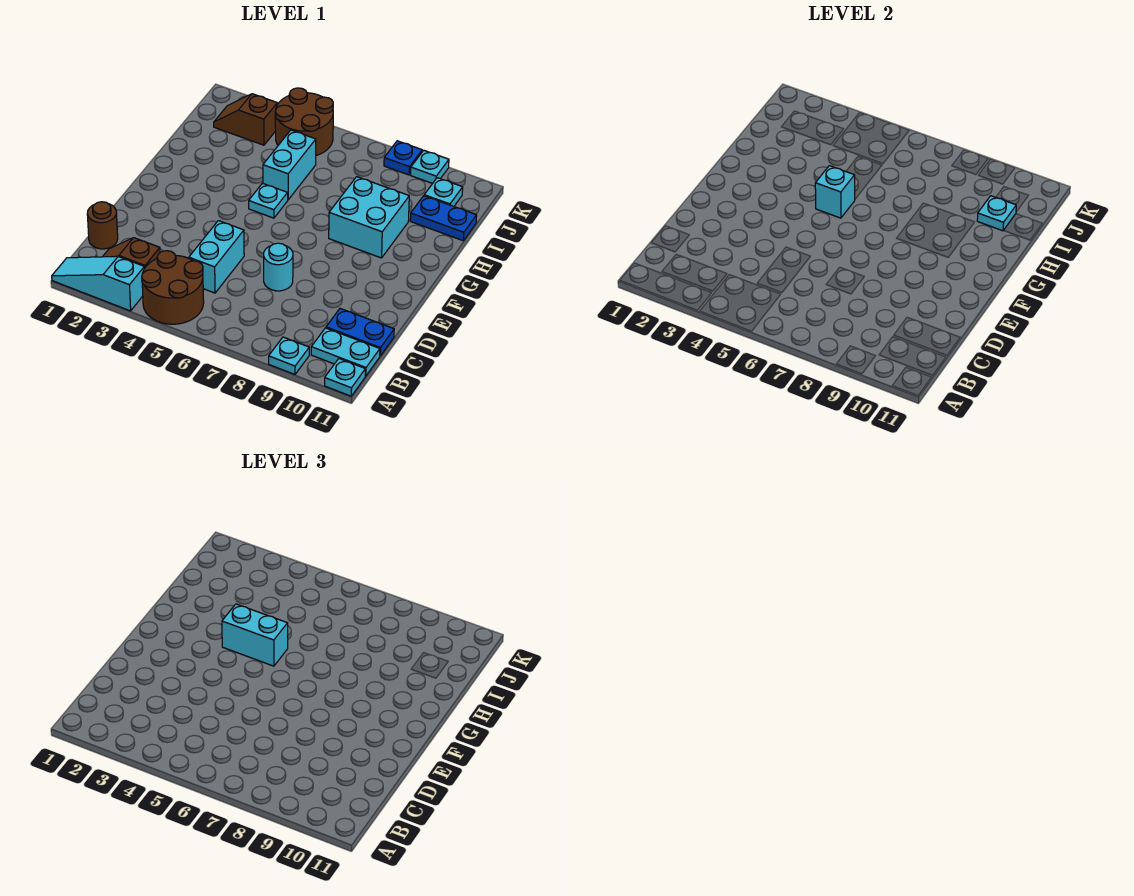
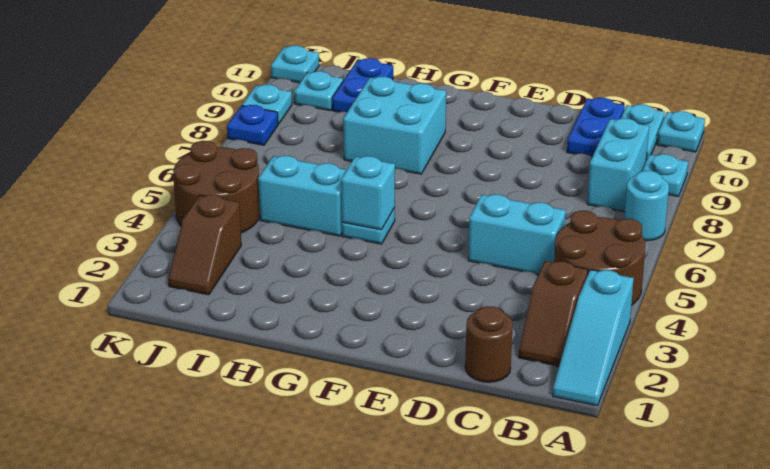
cyan 1x1 round brick [264,243,293,291] -> cyan 1x1 round brick moved to [624,171,669,241]
cyan 1x2 brick [222,604,288,666] -> cyan 1x2 brick moved to [587,118,649,212]
cyan 1x1 plate [977,196,1016,231] -> cyan 1x1 plate moved to [271,46,319,83]

